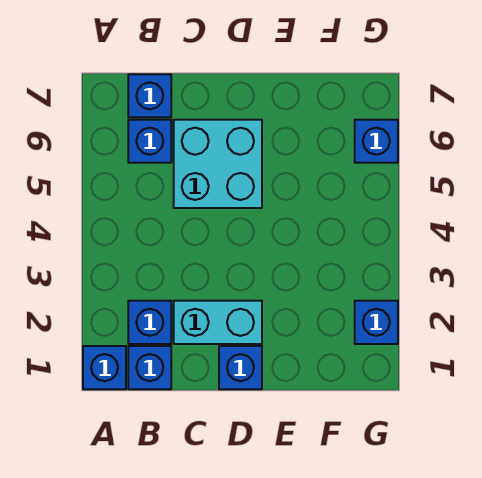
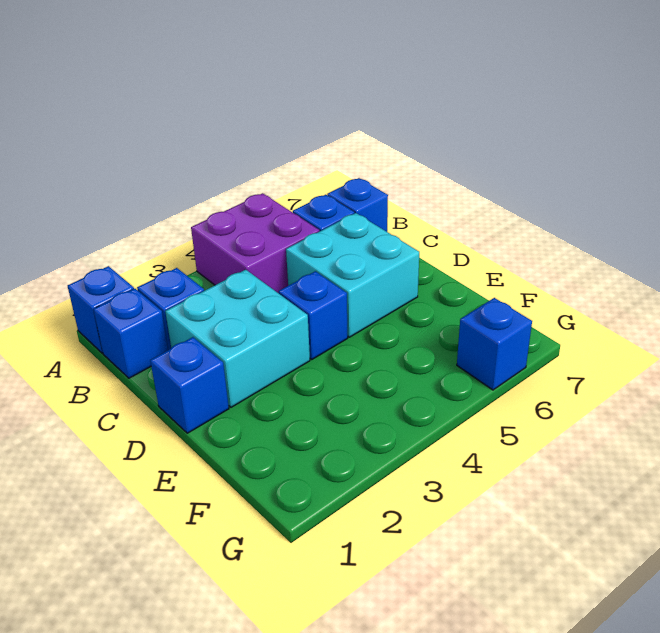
none -> purple 2x2 brick [191,193,319,293]
cyan 1x2 brick [174,301,262,344] -> cyan 2x2 brick [165,270,310,407]
blue 1x1 brick [355,301,398,344] -> blue 1x1 brick moved to [279,271,348,359]

